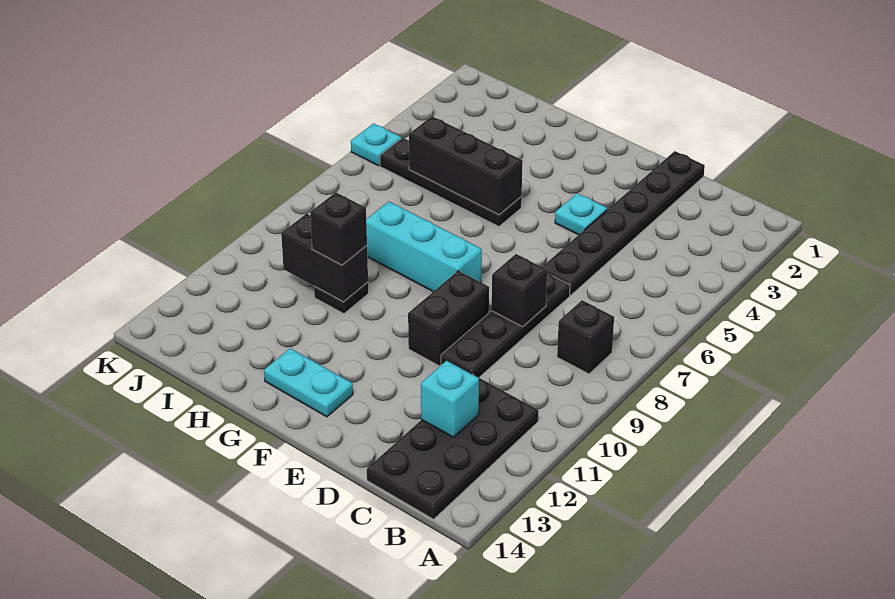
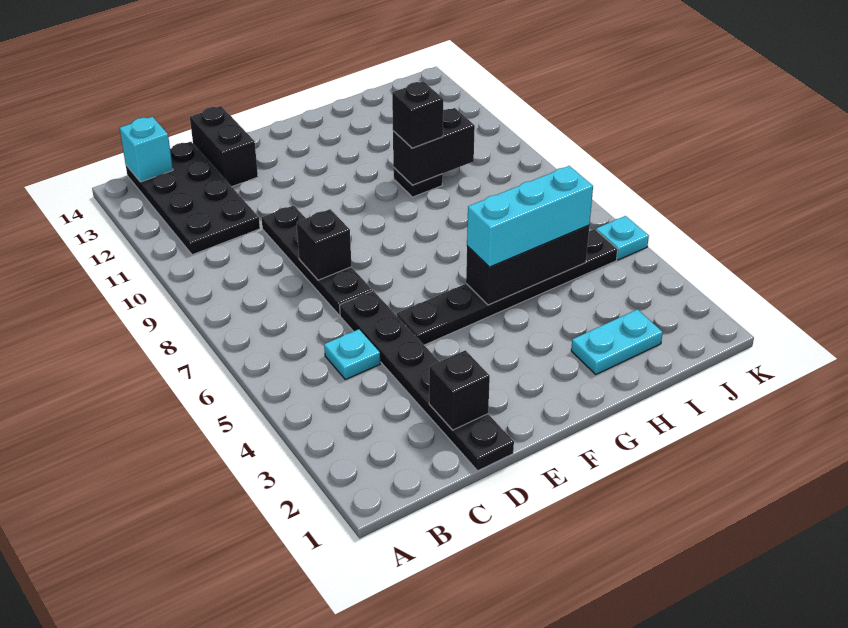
black 1x1 brick [557,300,614,374] -> black 1x1 brick moved to [429,350,490,430]
cyan 1x1 brick [421,361,479,437] -> cyan 1x1 brick moved to [120,117,173,182]
cyan 1x1 plate [555,193,607,235] -> cyan 1x1 plate moved to [324,329,380,380]
black 1x2 brick [408,271,489,366] -> black 1x2 brick moved to [190,106,258,187]
cyan 1x3 brick [366,202,482,292] -> cyan 1x3 brick moved to [467,166,593,267]
cyan 1x2 plate [264,348,353,417] -> cyan 1x2 plate moved to [571,309,663,374]
black 1x4 plate [380,138,522,226] -> black 1x6 plate [397,229,618,345]

